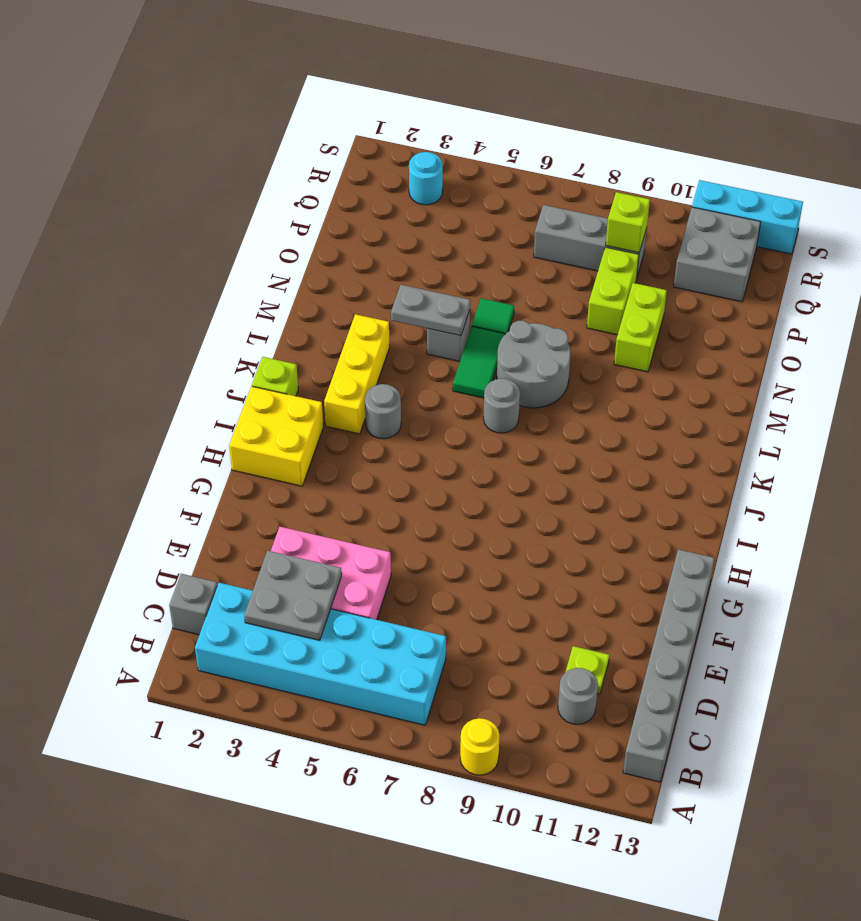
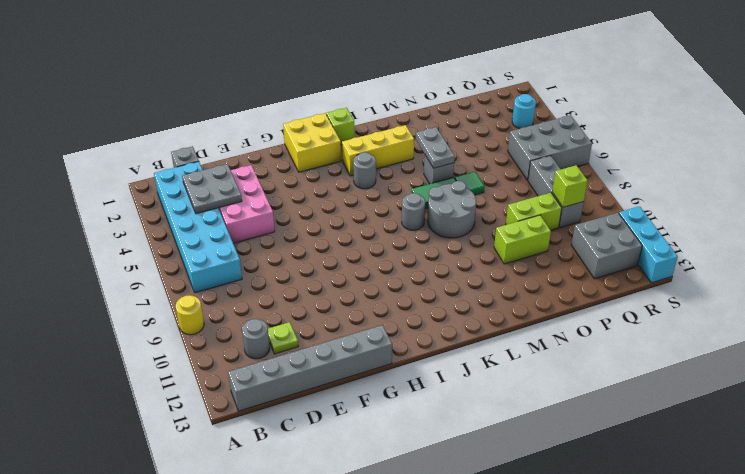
none -> grey 2x3 brick [508,115,592,180]

